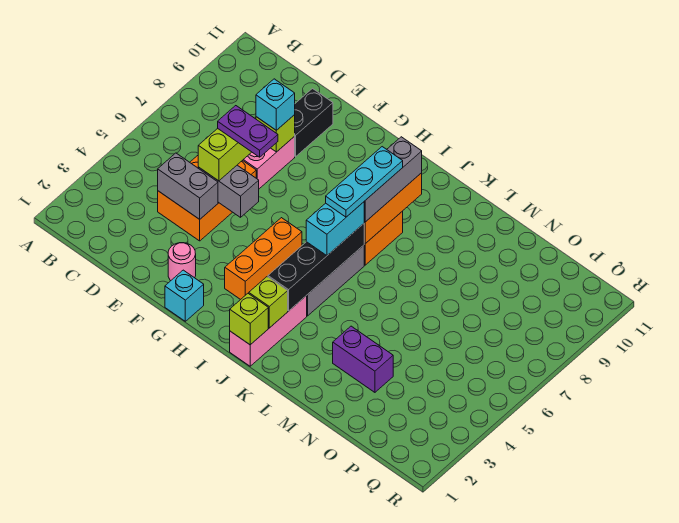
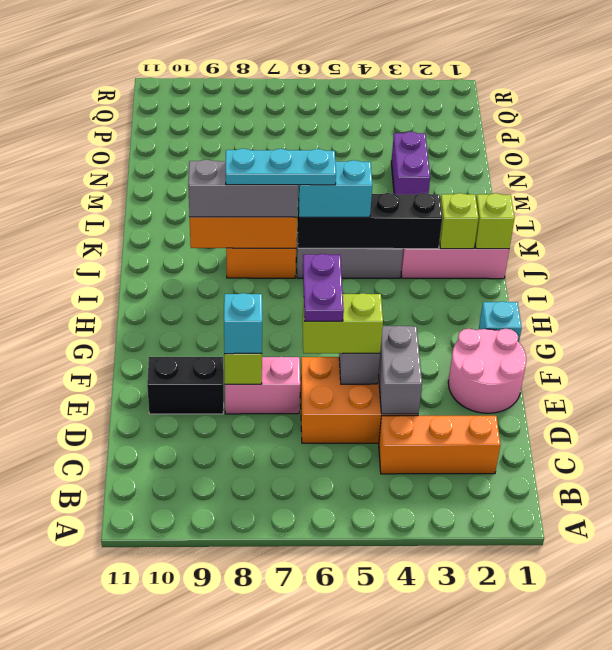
pink 1x1 round brick [168,243,196,281] -> pink 2x2 round brick [448,329,526,413]
orange 1x3 brick [225,218,302,300] -> orange 1x3 brick moved to [379,416,500,474]

